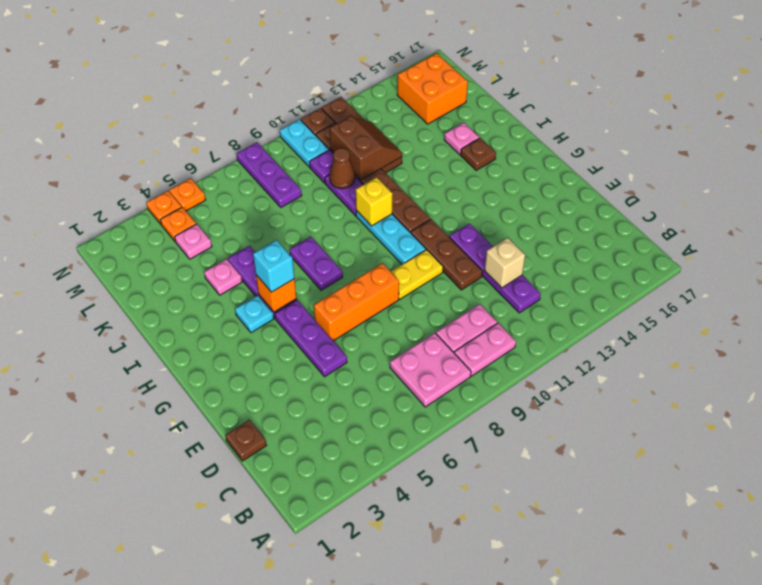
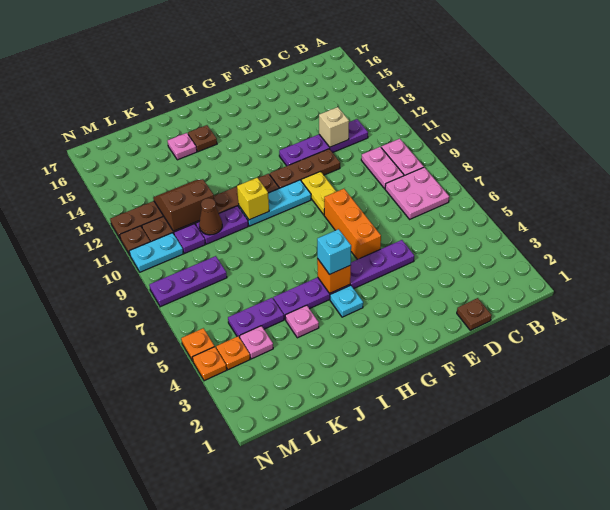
purple 1x2 plate [289,237,343,290] -> purple 1x2 plate moved to [228,298,284,338]
orange 2x2 brick [397,53,468,124] -> none

